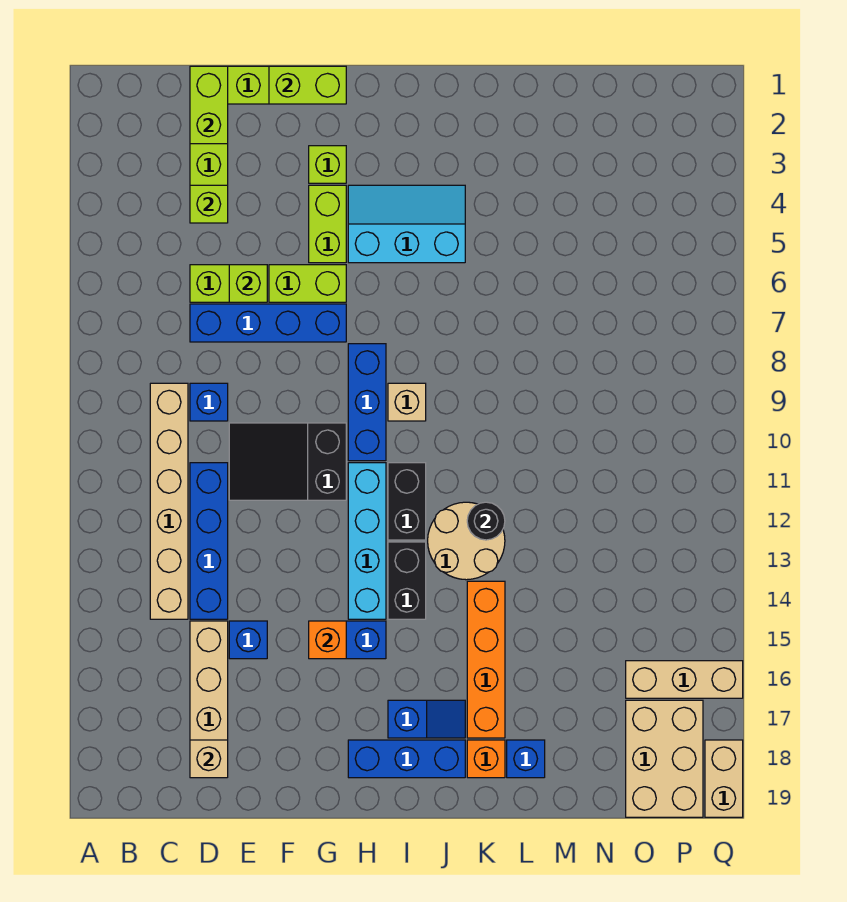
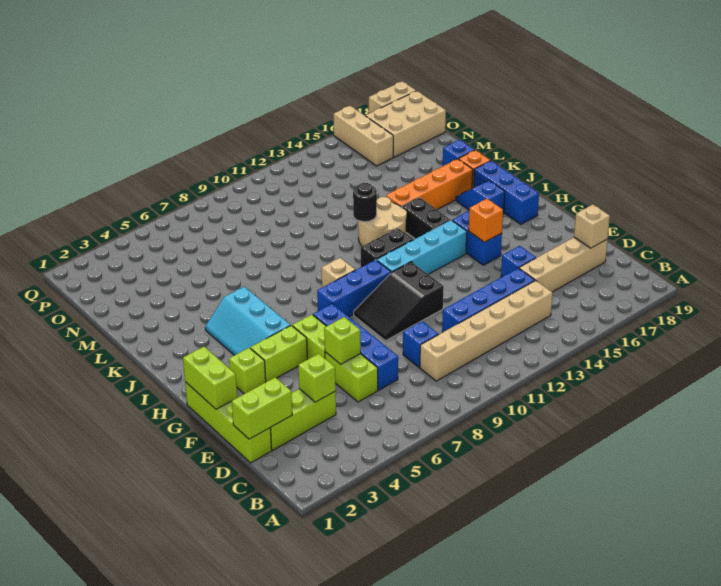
black 2x3 slope [229,423,346,500] -> black 2x3 slope turned to [354,262,444,341]
black 1x2 brick [388,542,426,619] -> black 1x2 brick turned to [402,197,451,239]

